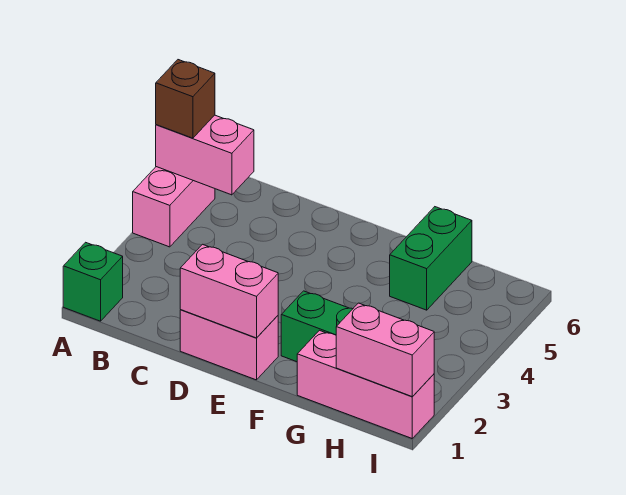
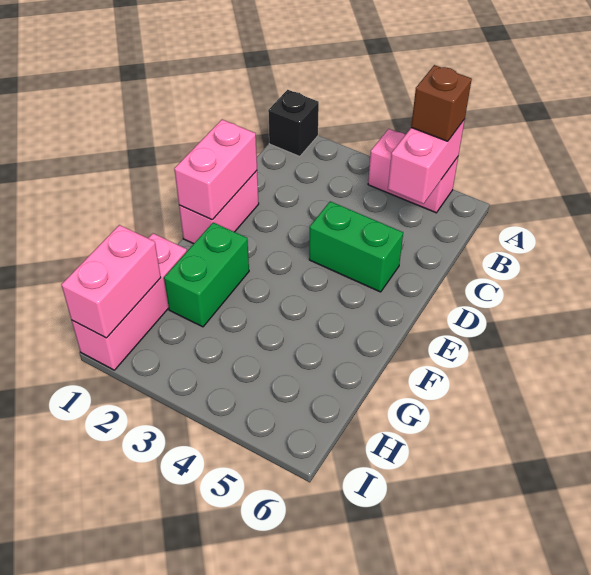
green 1x1 brick [63,242,123,321] -> black 1x1 brick [268,90,319,157]
green 1x2 brick [390,207,472,310] -> green 1x2 brick moved to [309,201,403,292]

